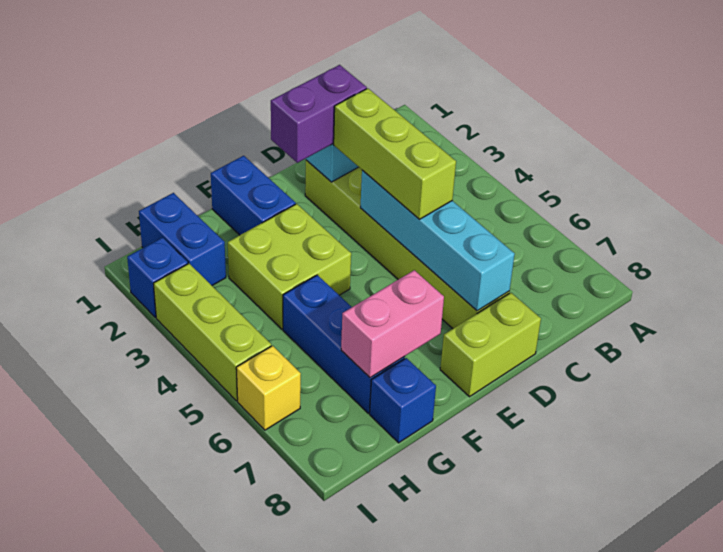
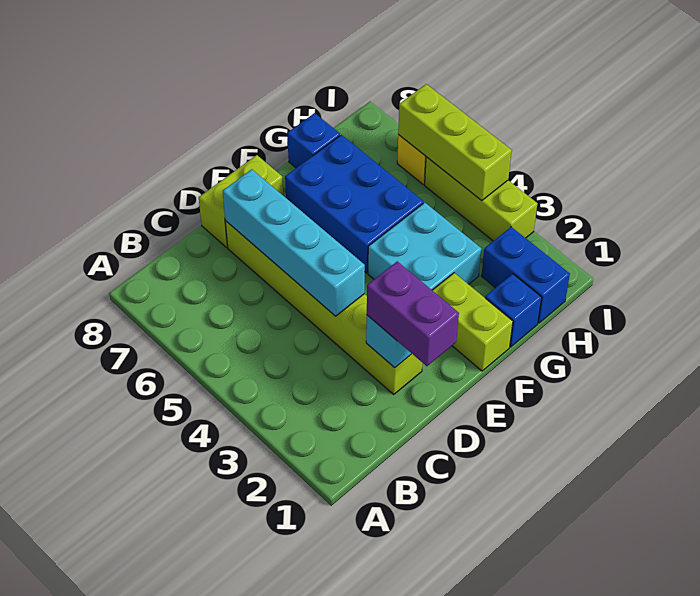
purple 1x2 brick [271,65,367,163] -> purple 1x2 brick turned to [367,261,459,366]
lime 1x3 brick [334,88,456,219] -> lime 1x3 brick moved to [398,84,512,201]
blue 1x2 brick [211,156,296,235] -> lime 1x2 brick [432,273,513,371]
lime 2x2 brick [228,204,351,329] -> cyan 2x2 brick [368,203,481,290]
pink 1x2 brick [341,270,444,378] -> none
blue 1x3 brick [283,275,405,413] -> blue 2x3 brick [285,135,423,273]
blue 1x1 brick [127,237,188,317] -> blue 1x1 brick moved to [485,274,542,347]

